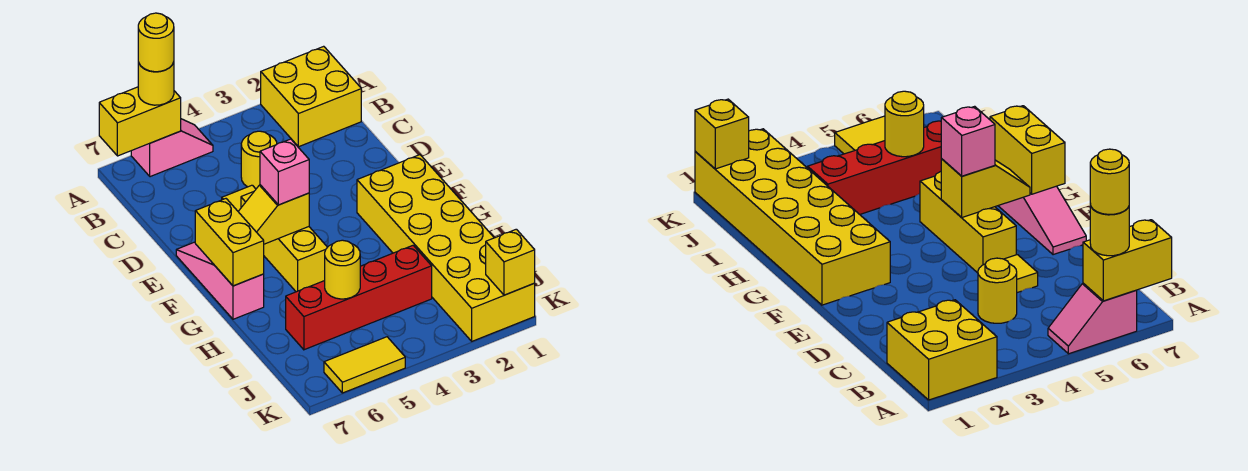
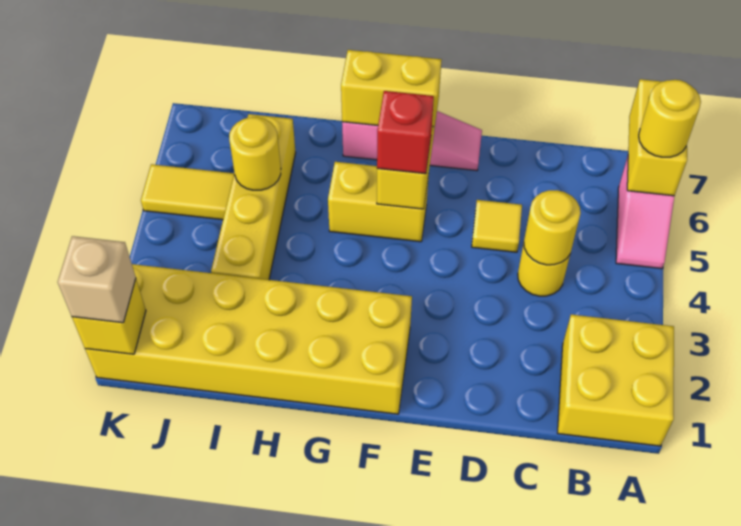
yellow 1x1 round brick [138,13,174,72] -> yellow 1x1 round brick moved to [524,190,581,265]
yellow 1x3 brick [241,192,327,292] -> yellow 1x2 brick [328,162,429,242]
pink 1x1 brick [260,139,309,205] -> red 1x1 brick [377,91,434,174]
red 1x4 brick [286,245,432,350] -> yellow 1x4 brick [211,114,296,280]
none -> tan 1x1 brick [58,236,136,323]
yellow 1x2 tile [324,337,405,393] -> yellow 1x2 tile turned to [141,164,234,220]

